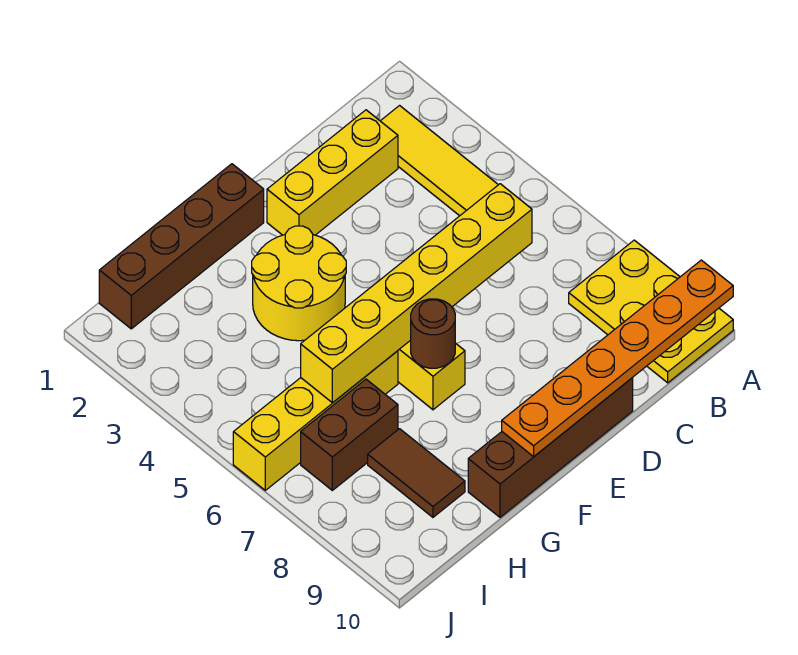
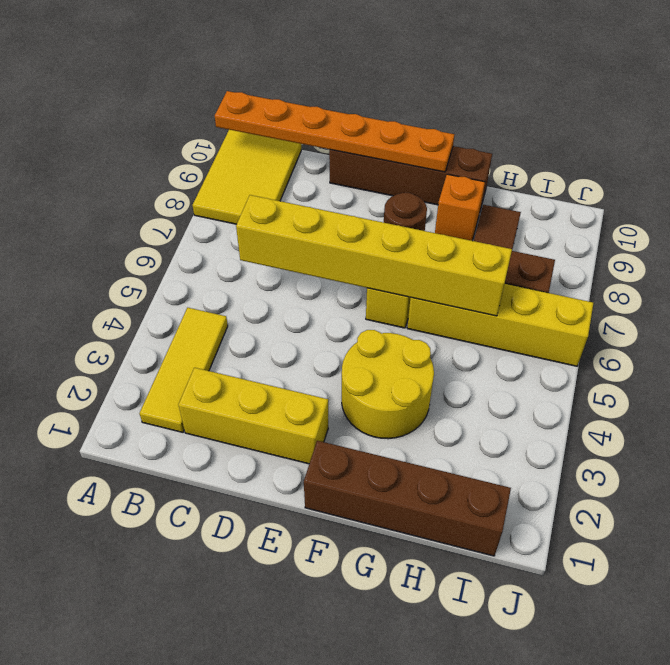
yellow 2x3 plate [569,240,733,383] -> yellow 2x3 tile [193,130,301,224]
none -> orange 1x1 brick [435,174,485,241]

